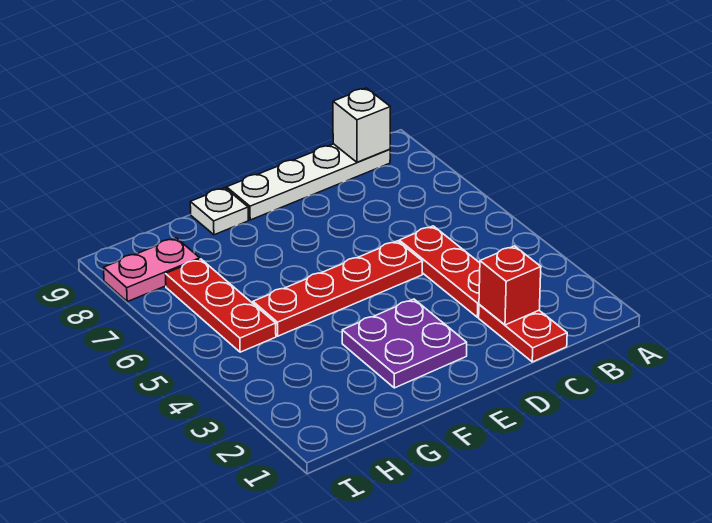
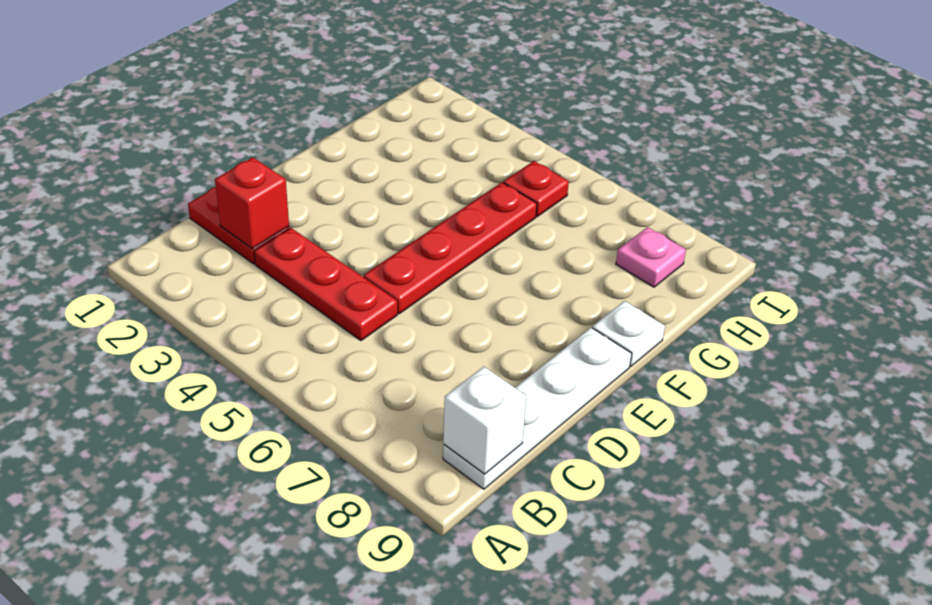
purple 2x2 plate [342,299,467,388] -> none
red 1x3 plate [166,259,276,352] -> red 1x1 plate [503,161,569,216]
pink 1x2 plate [104,238,200,302] -> pink 1x1 plate [616,227,686,287]

